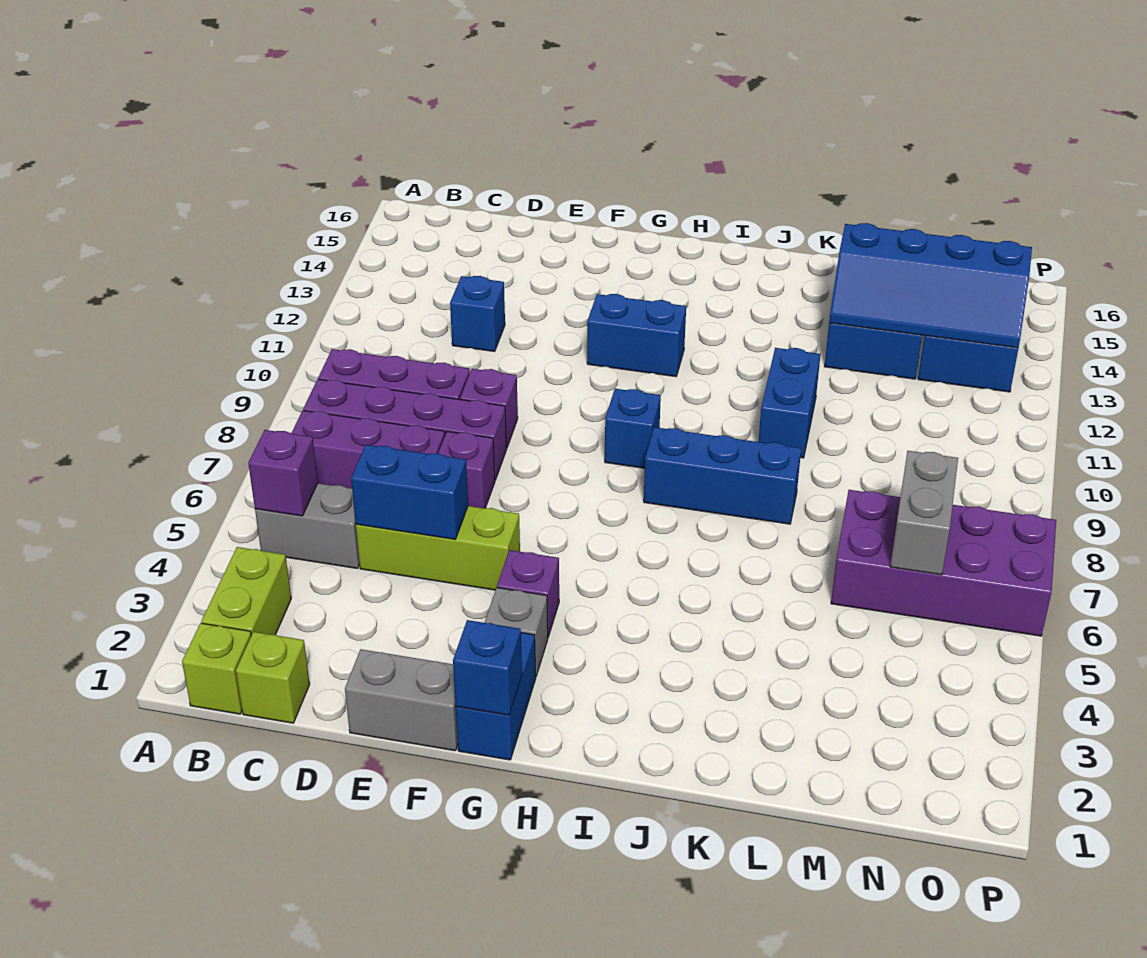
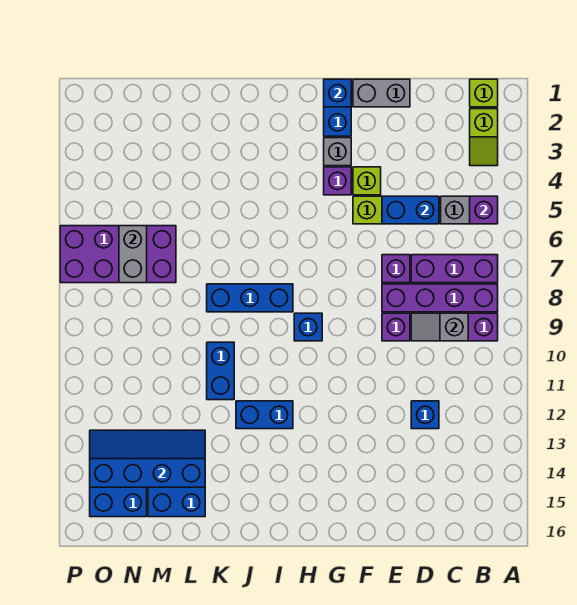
lime 1x2 brick [201,547,291,635] -> lime 1x2 slope [470,109,498,166]
lime 1x1 brick [236,632,310,723] -> lime 1x1 brick moved to [353,167,381,195]
none -> grey 1x2 slope [411,313,468,341]
blue 1x2 brick [587,294,686,377] -> blue 1x2 brick moved to [236,401,293,429]

